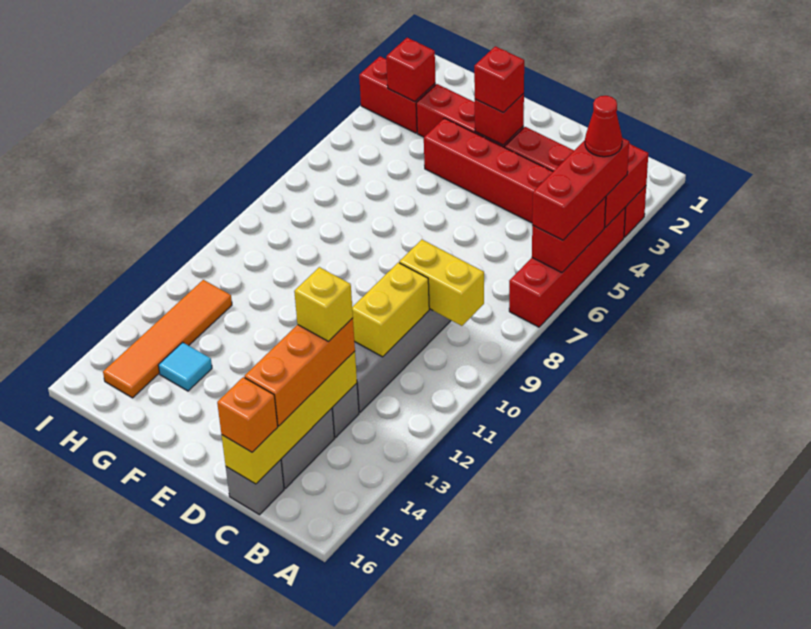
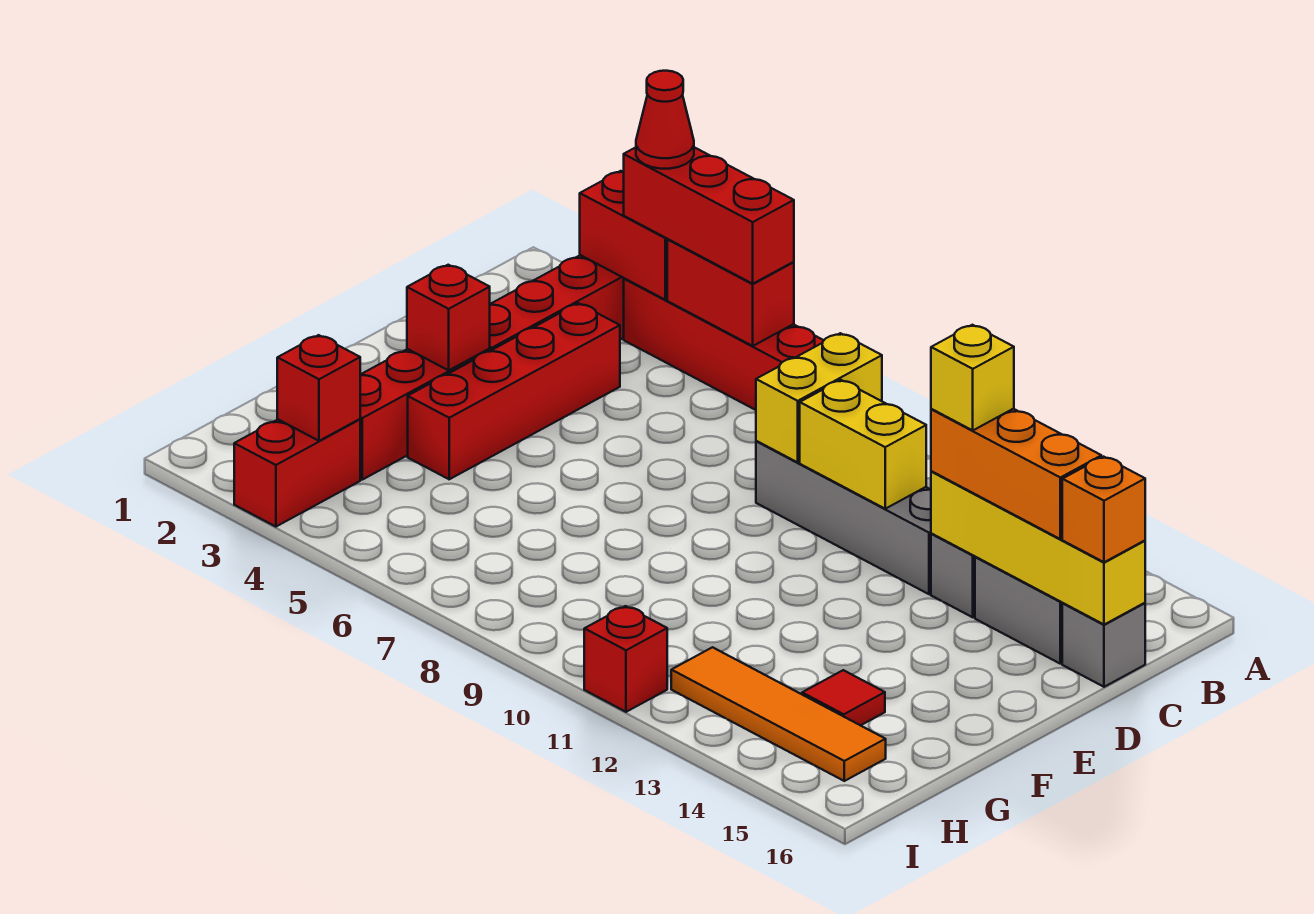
red 1x1 brick [474,46,524,113] -> red 1x1 brick moved to [584,606,667,712]
cyan 1x1 tile [158,342,212,391] -> red 1x1 tile [802,670,885,726]

